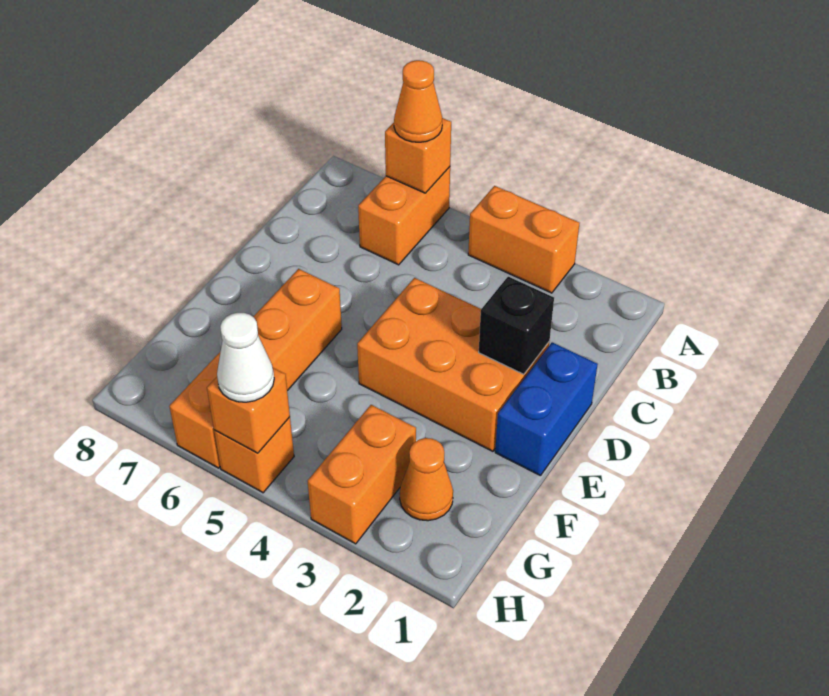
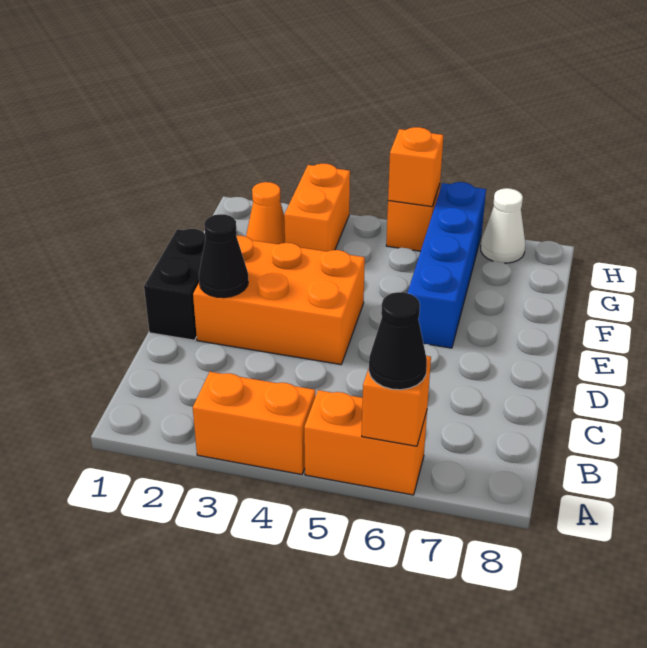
orange 1x2 brick [358,167,450,265] -> orange 1x2 brick turned to [304,390,427,495]
orange 1x1 cone [394,60,442,142] -> black 1x1 cone [369,292,427,390]
blue 1x2 brick [495,342,598,476] -> black 1x2 brick [144,229,206,340]
black 1x1 brick [479,277,554,374] -> black 1x1 cone [199,214,248,298]
orange 1x4 brick [169,269,342,468] -> blue 1x4 brick [408,182,486,348]
white 1x1 cone [217,313,274,402] -> white 1x1 cone moved to [481,188,525,263]

